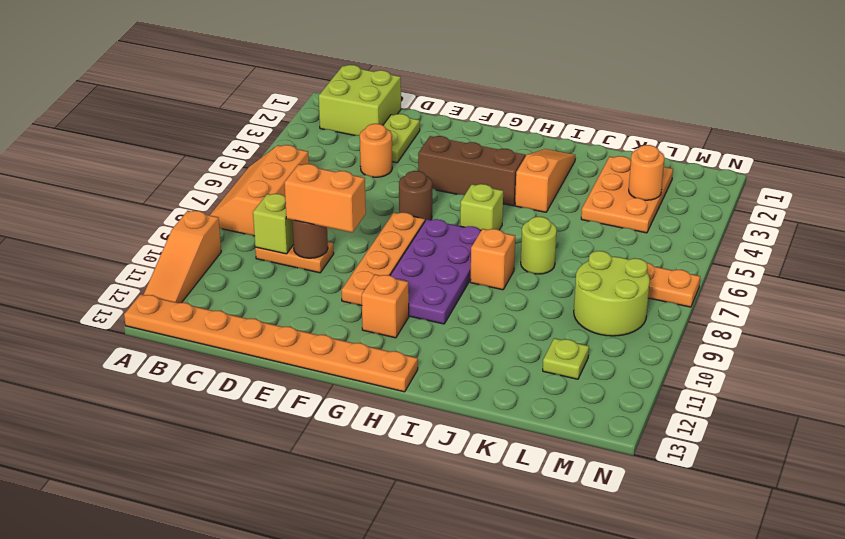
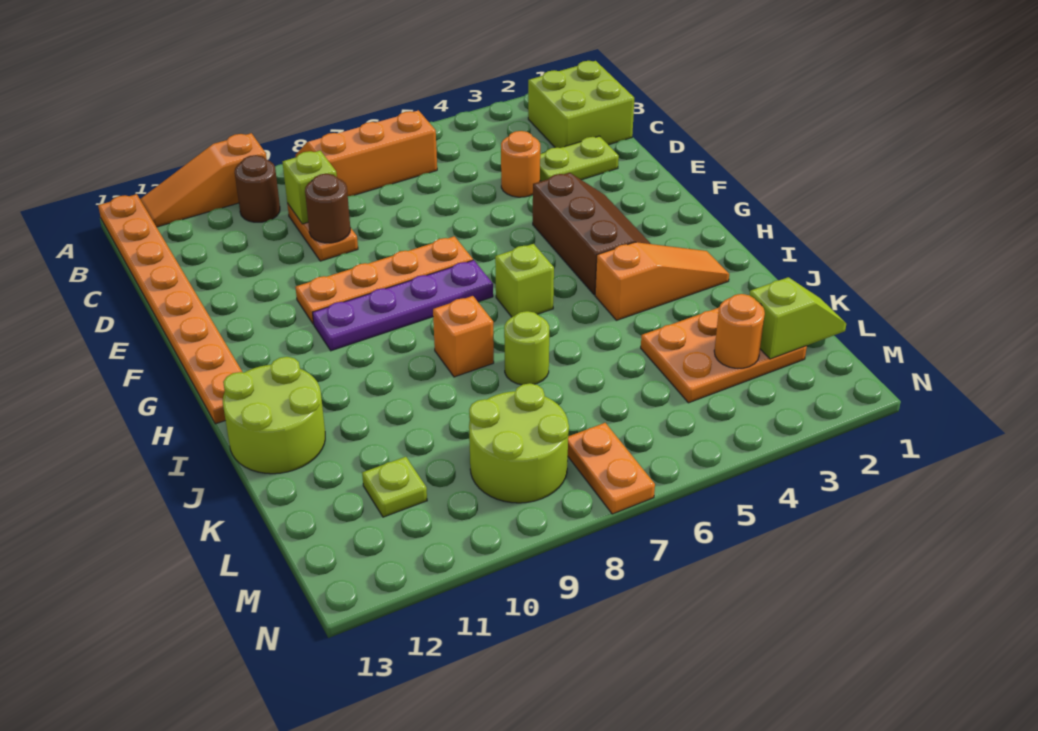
orange 1x2 brick [284,164,366,233] -> none
brown 1x1 round brick [399,171,432,221] -> brown 1x1 round brick moved to [235,155,280,222]
purple 2x4 plate [390,219,481,324] -> purple 1x4 plate [313,260,493,351]
orange 1x1 brick [362,274,409,338] -> none
none -> lime 2x2 round brick [223,357,325,474]
none -> lime 1x2 slope [750,277,846,359]

